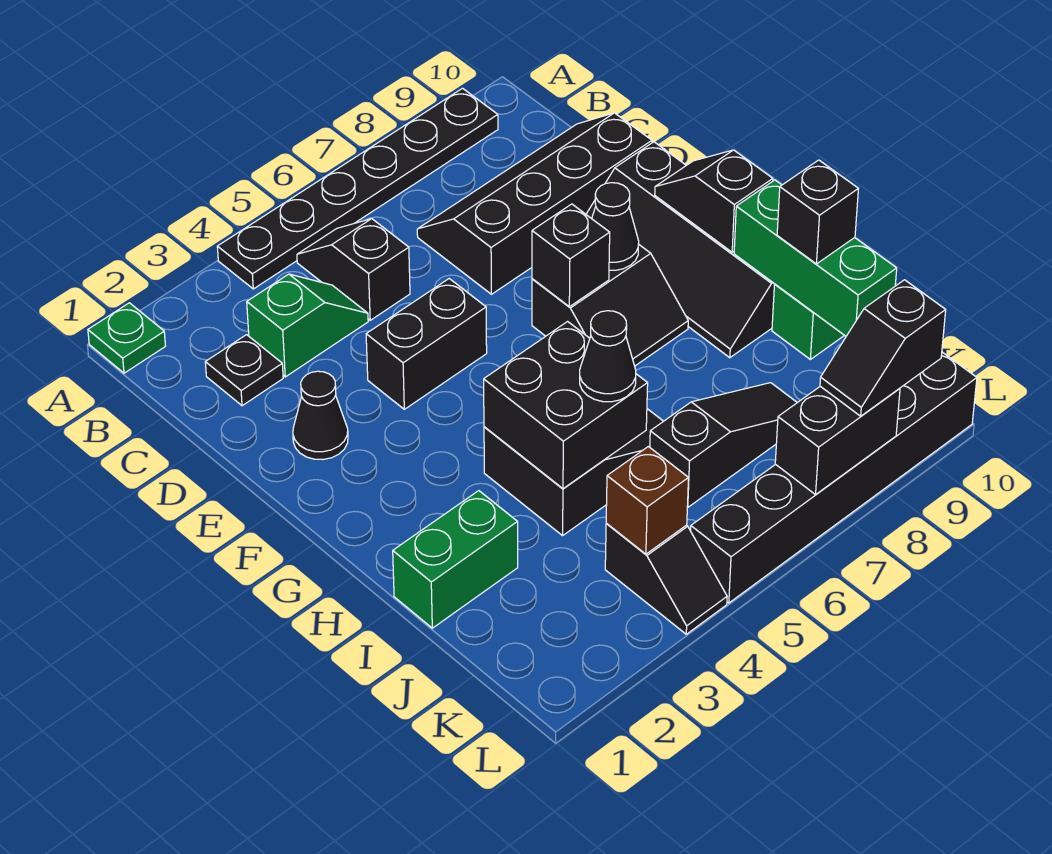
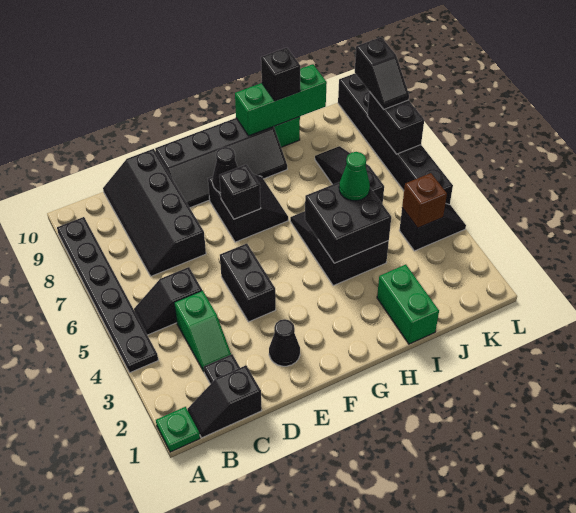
green 1x2 slope [247,274,368,377] -> green 1x2 slope turned to [174,291,231,371]
black 1x2 slope [655,150,773,252] -> black 1x2 slope moved to [188,365,262,438]
black 1x1 cone [580,311,636,402] -> green 1x1 cone [339,152,370,201]

